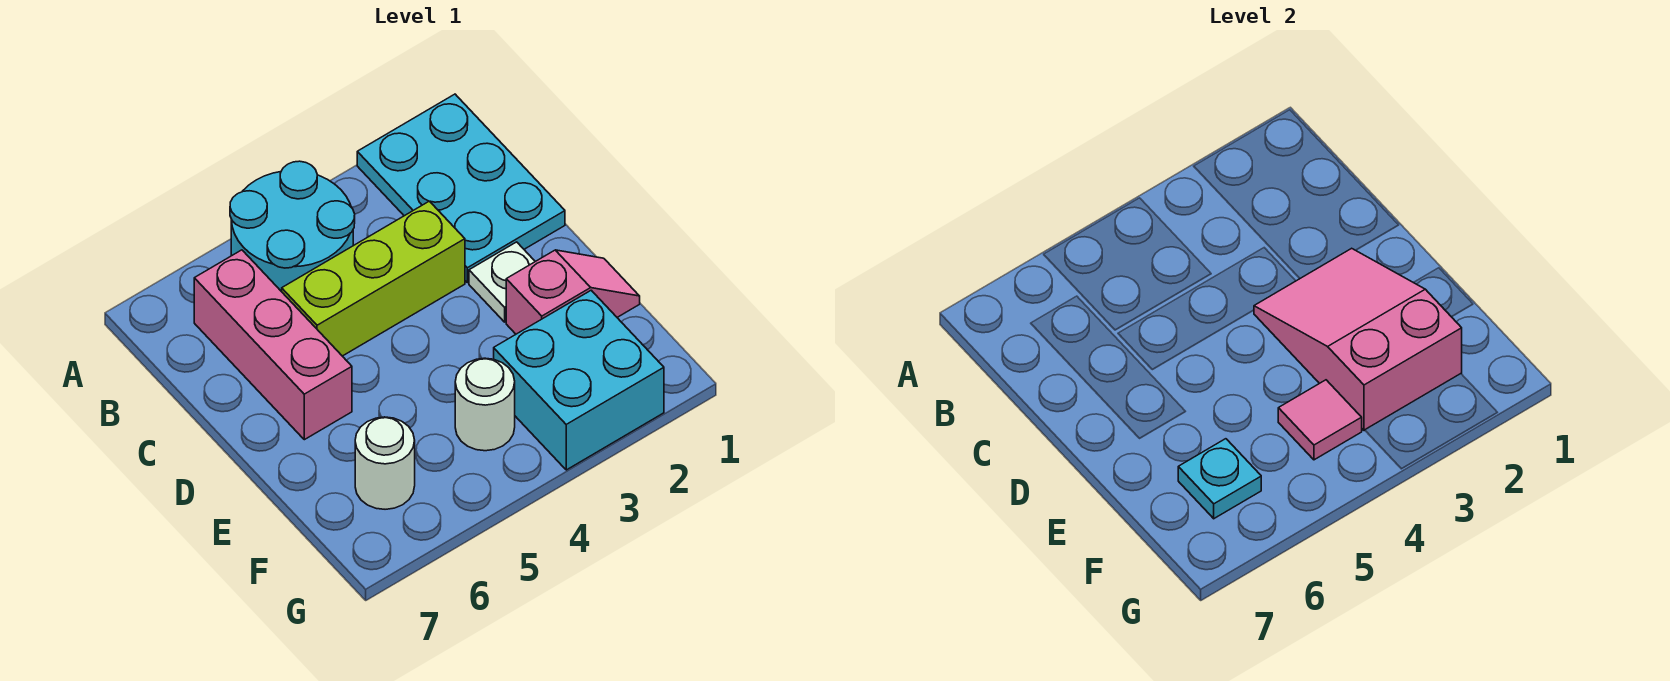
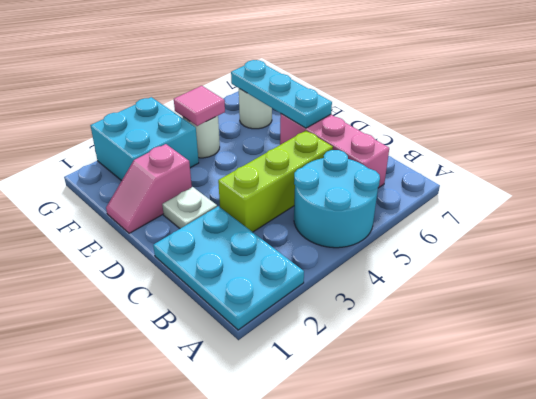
pink 2x3 slope [1254,248,1462,430] -> none
cyan 1x1 plate [1178,439,1261,519] -> cyan 1x3 plate [231,60,332,128]

